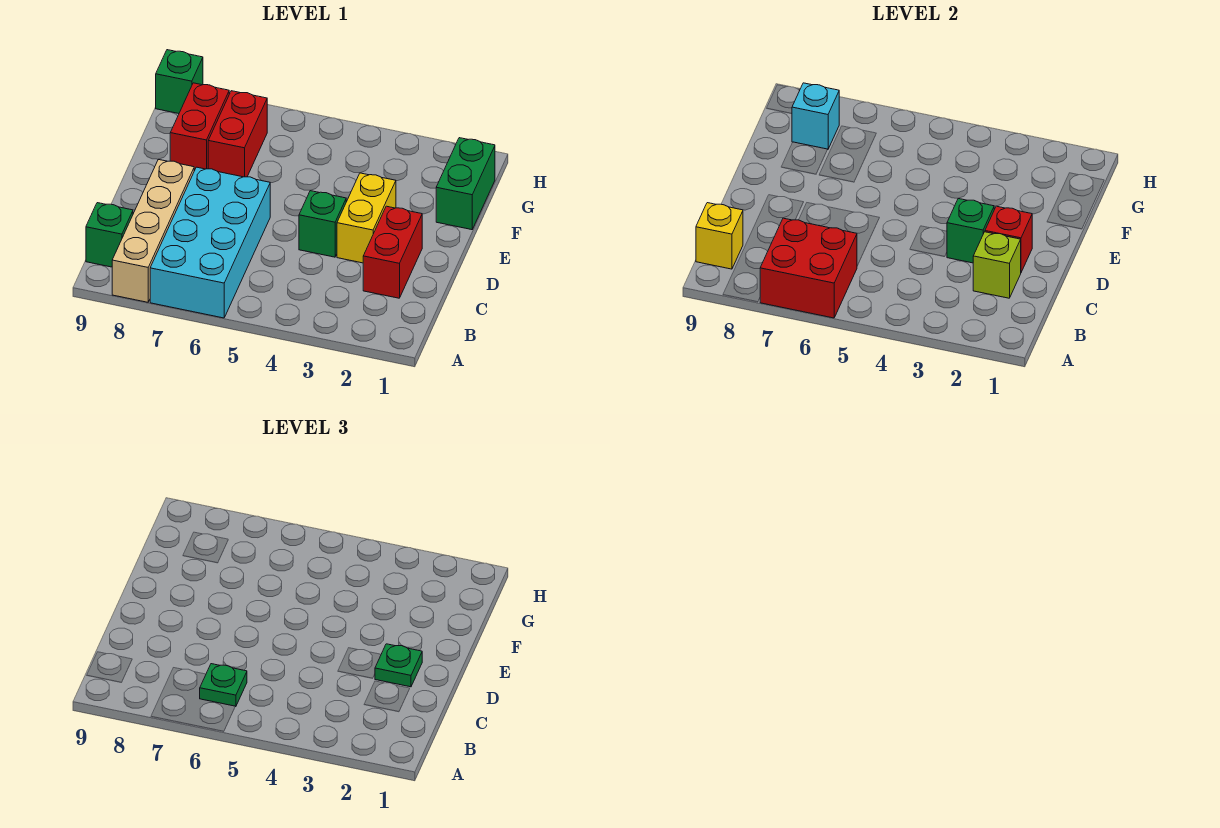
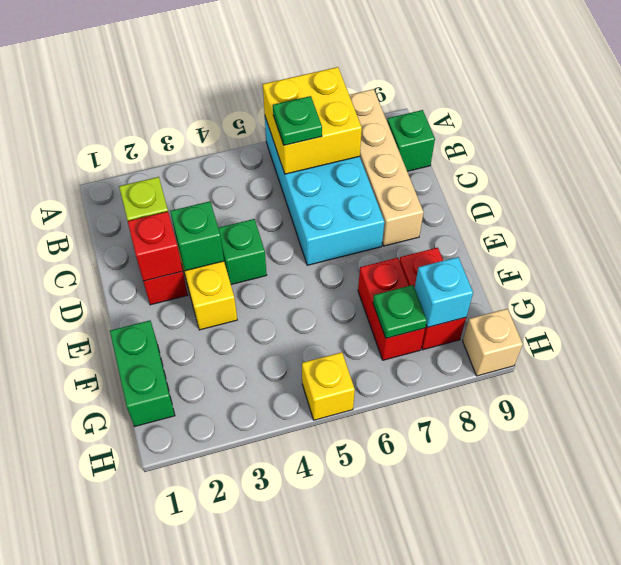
red 2x2 brick [760,218,857,318] -> yellow 2x2 brick [263,67,362,174]
yellow 1x1 brick [696,203,743,269] -> yellow 1x1 brick moved to [302,352,355,420]
green 1x1 plate [375,644,422,687] -> green 1x1 plate moved to [373,285,427,338]
green 1x1 brick [156,50,203,114] -> tan 1x1 brick [463,309,523,376]

